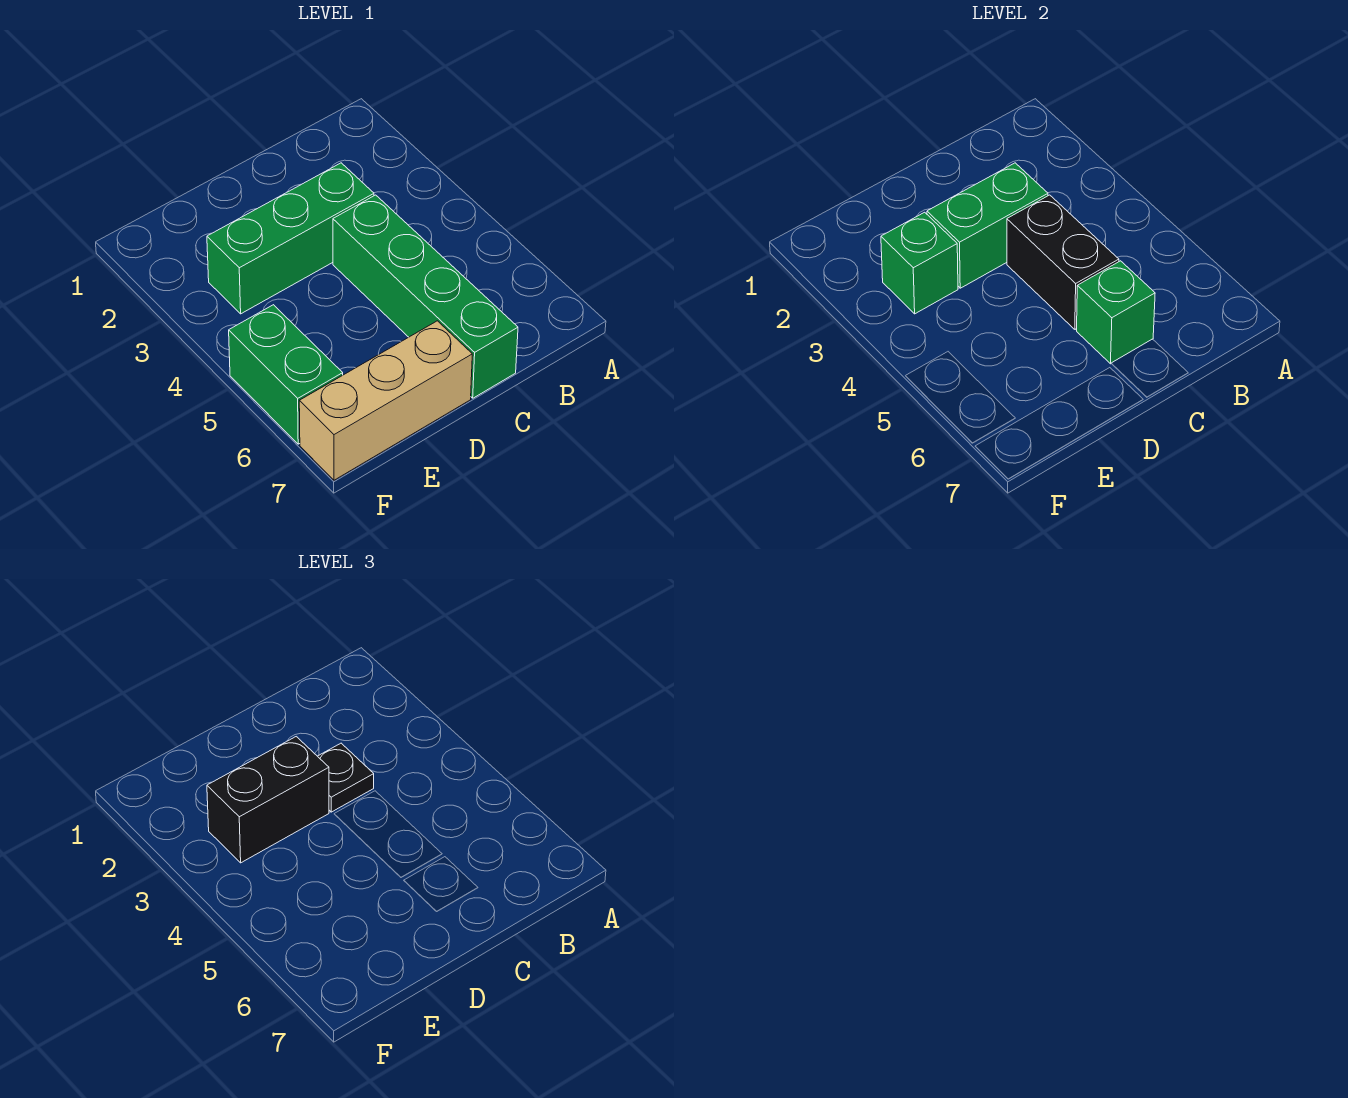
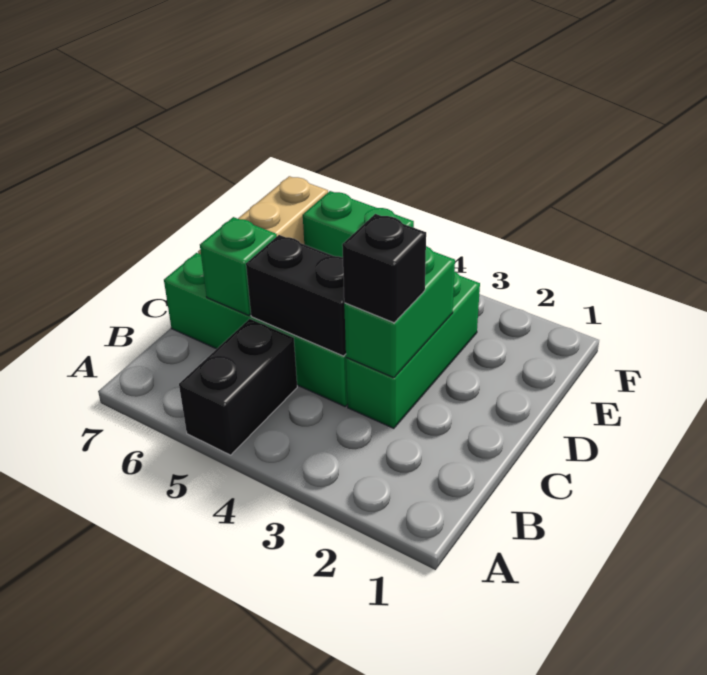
black 1x1 plate [318,743,374,812] -> black 1x1 brick [342,214,426,323]
black 1x2 brick [207,737,329,863] -> black 1x2 brick moved to [179,319,297,455]
green 1x1 brick [881,212,958,314] -> none

